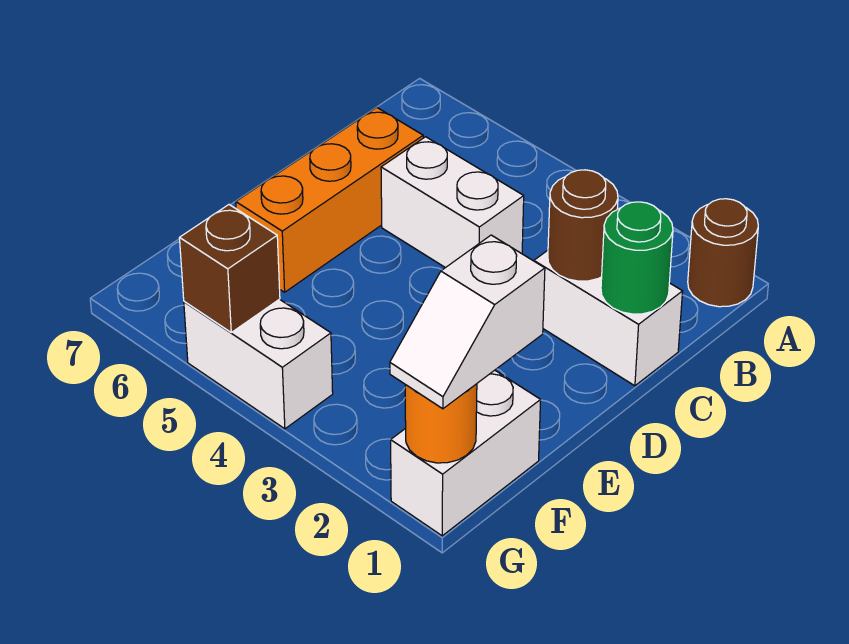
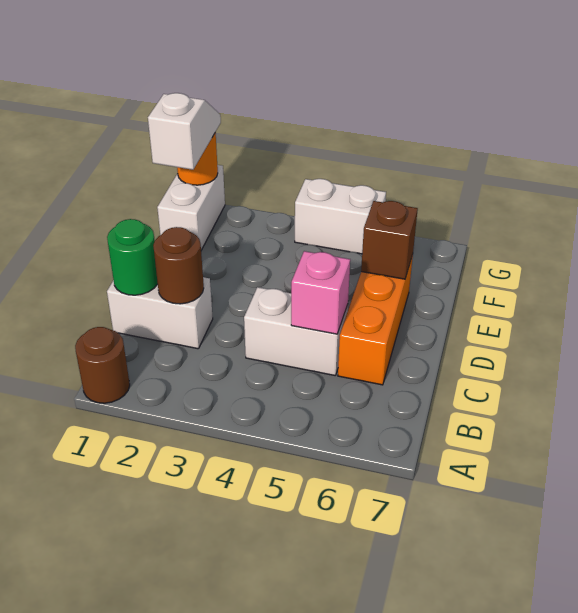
none -> pink 1x1 brick [291,251,350,334]
brown 1x1 brick [180,205,280,332] -> brown 1x1 brick moved to [361,201,418,279]

